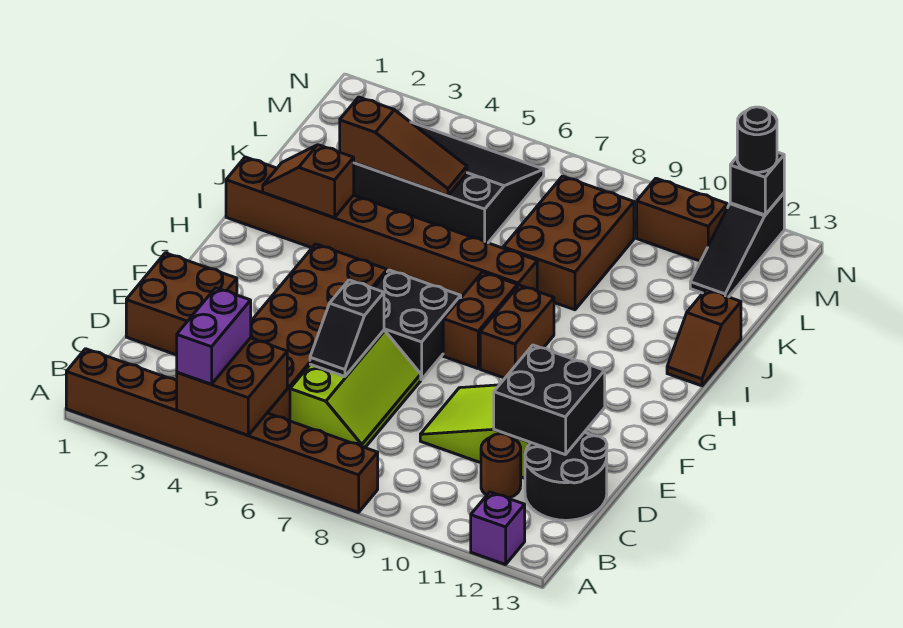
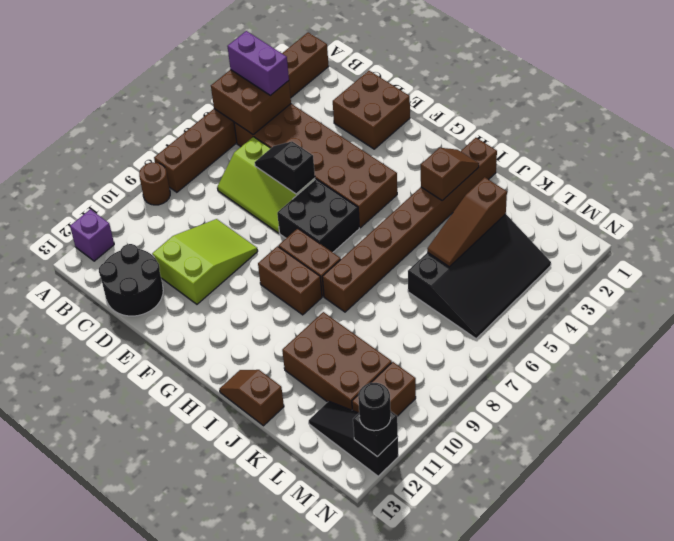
brown 1x1 round brick [481,434,521,498] -> brown 1x1 round brick moved to [139,163,170,205]
black 2x2 brick [494,345,605,455] -> none
brown 2x3 brick [503,176,634,310] -> brown 2x3 brick moved to [282,312,392,410]

